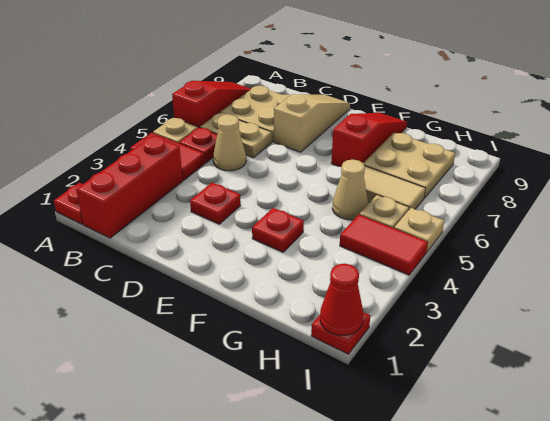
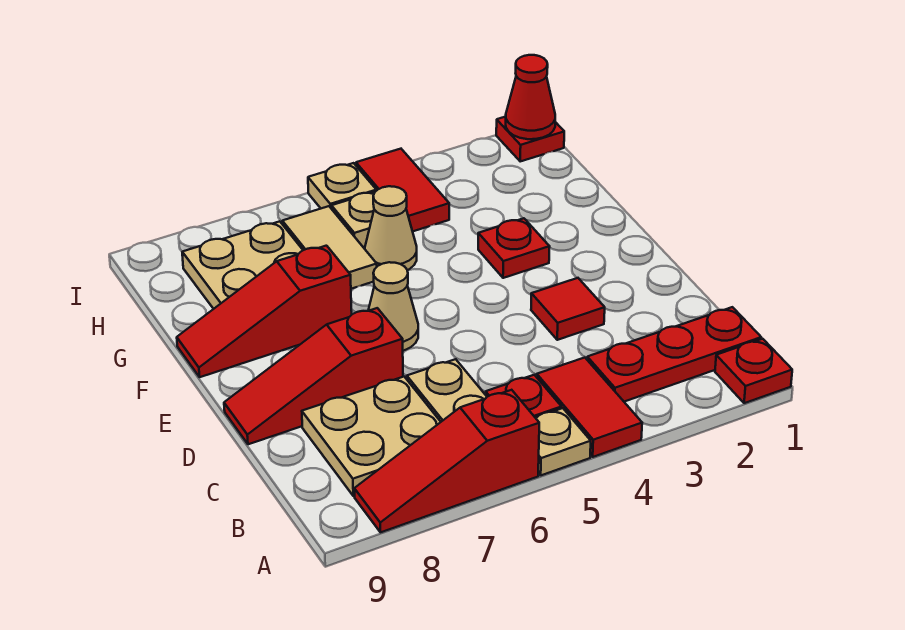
red 1x3 brick [76,136,183,238] -> red 1x3 plate [587,307,761,402]
tan 1x1 cone [213,115,246,171] -> tan 1x1 cone moved to [368,262,418,351]
red 1x1 plate [190,183,241,224] -> red 1x1 tile [531,278,605,340]
tan 1x3 slope [274,94,350,152] -> red 1x3 slope [224,308,403,444]

